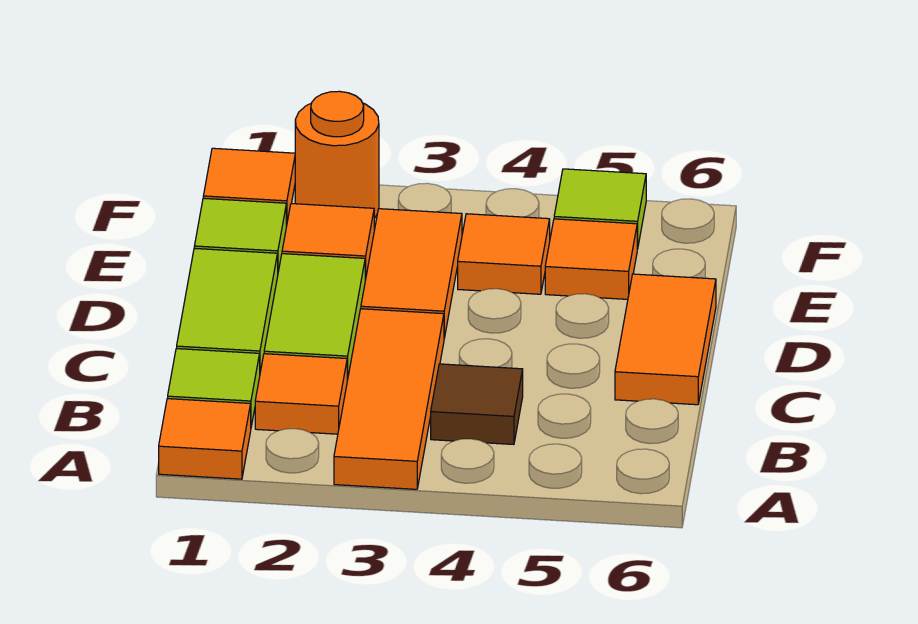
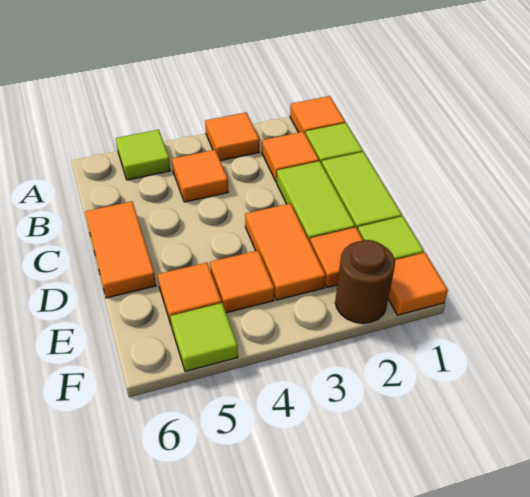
orange 1x3 tile [334,309,444,489] -> orange 1x1 tile [205,113,259,161]
none -> lime 1x1 tile [116,130,170,180]
brown 1x1 tile [431,364,523,445] -> orange 1x1 tile [172,150,228,202]
orange 1x1 round brick [295,91,379,218] -> brown 1x1 round brick [335,240,395,323]

